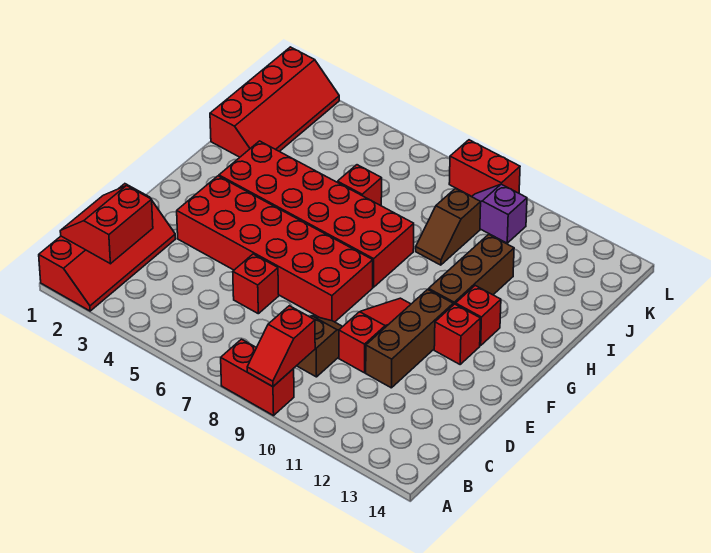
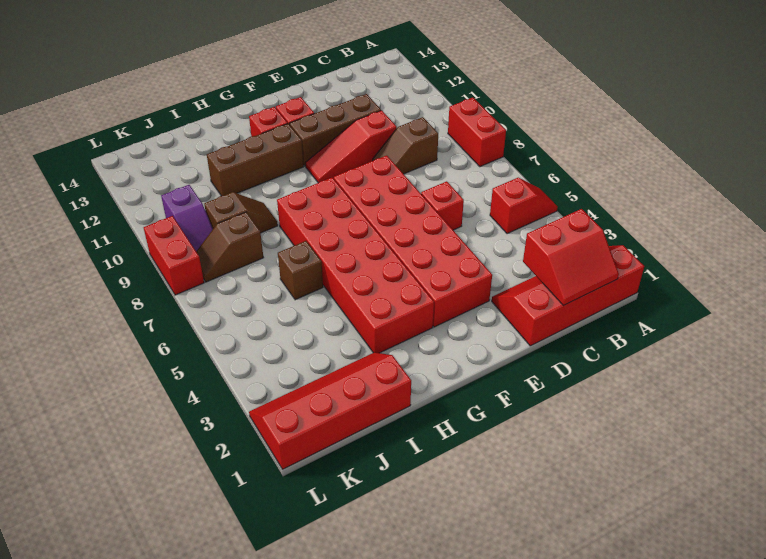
red 1x2 slope [247,306,315,387] -> red 1x2 slope moved to [490,178,558,234]
red 1x1 brick [337,165,382,206] -> brown 1x1 brick [278,241,323,300]
none -> brown 1x2 slope [196,212,264,282]

